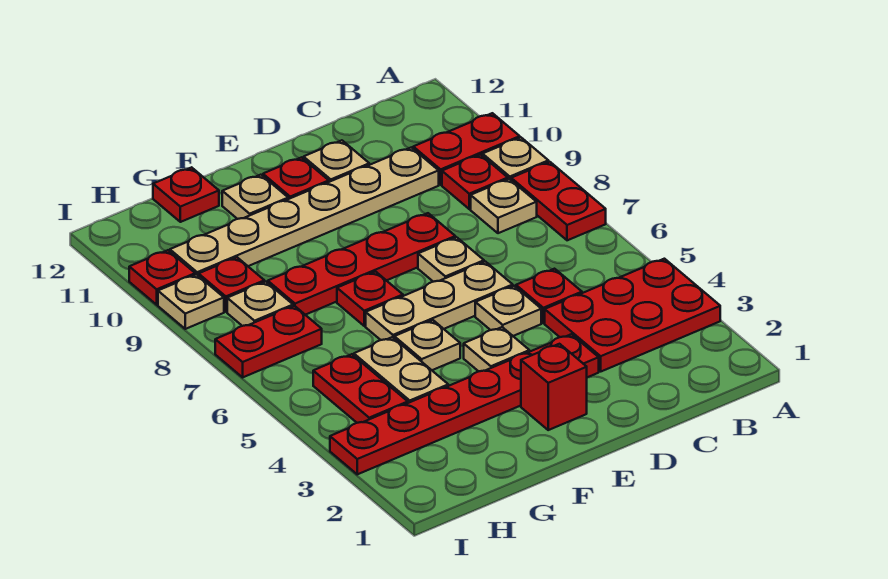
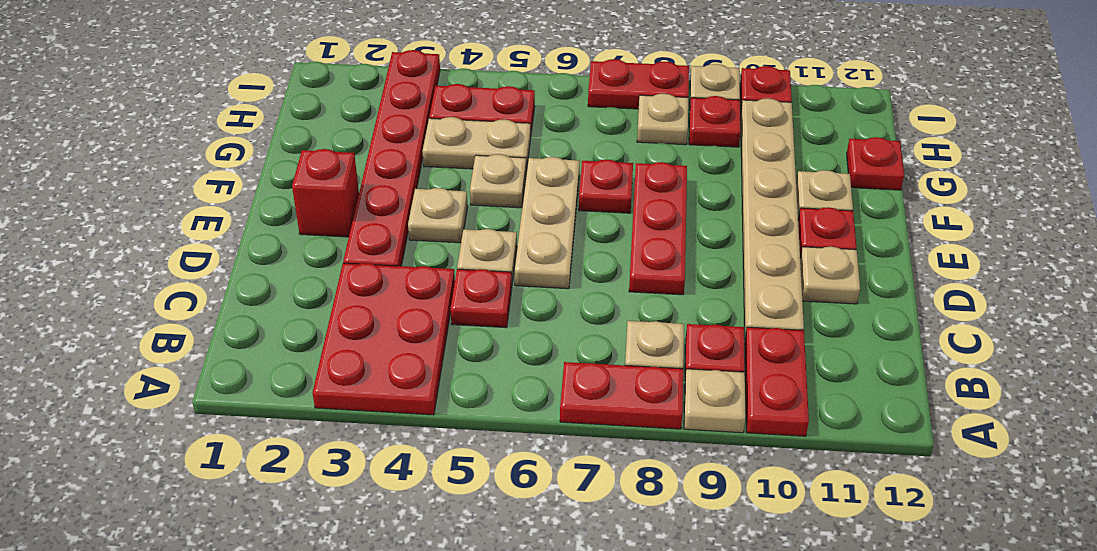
tan 1x1 plate [418,237,484,282] -> none
red 1x4 plate [268,213,455,315] -> red 1x3 plate [629,162,687,295]
red 1x2 plate [215,306,322,377] -> red 1x2 plate turned to [588,59,689,109]

